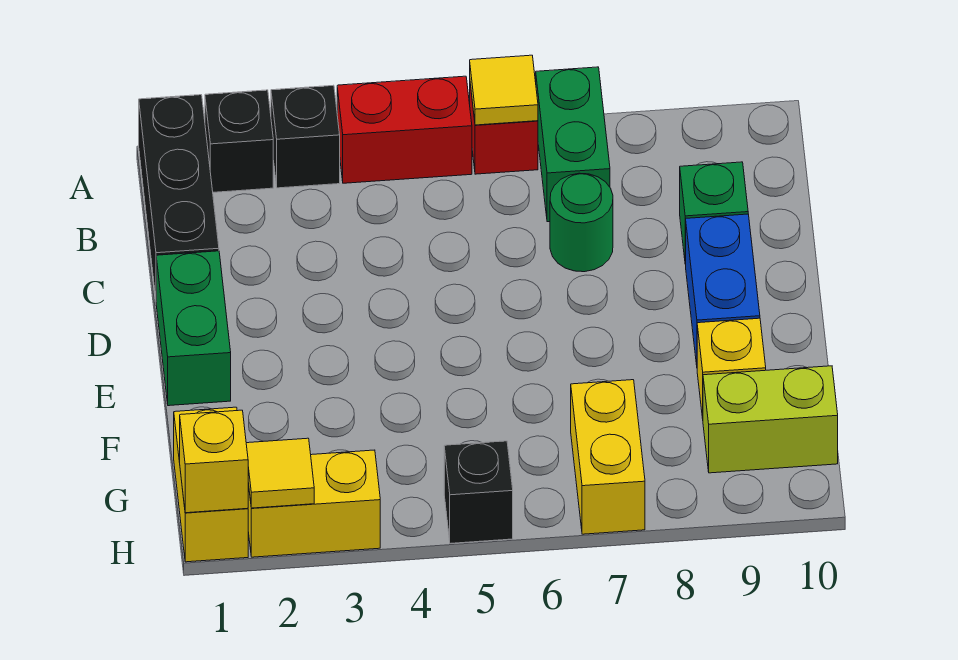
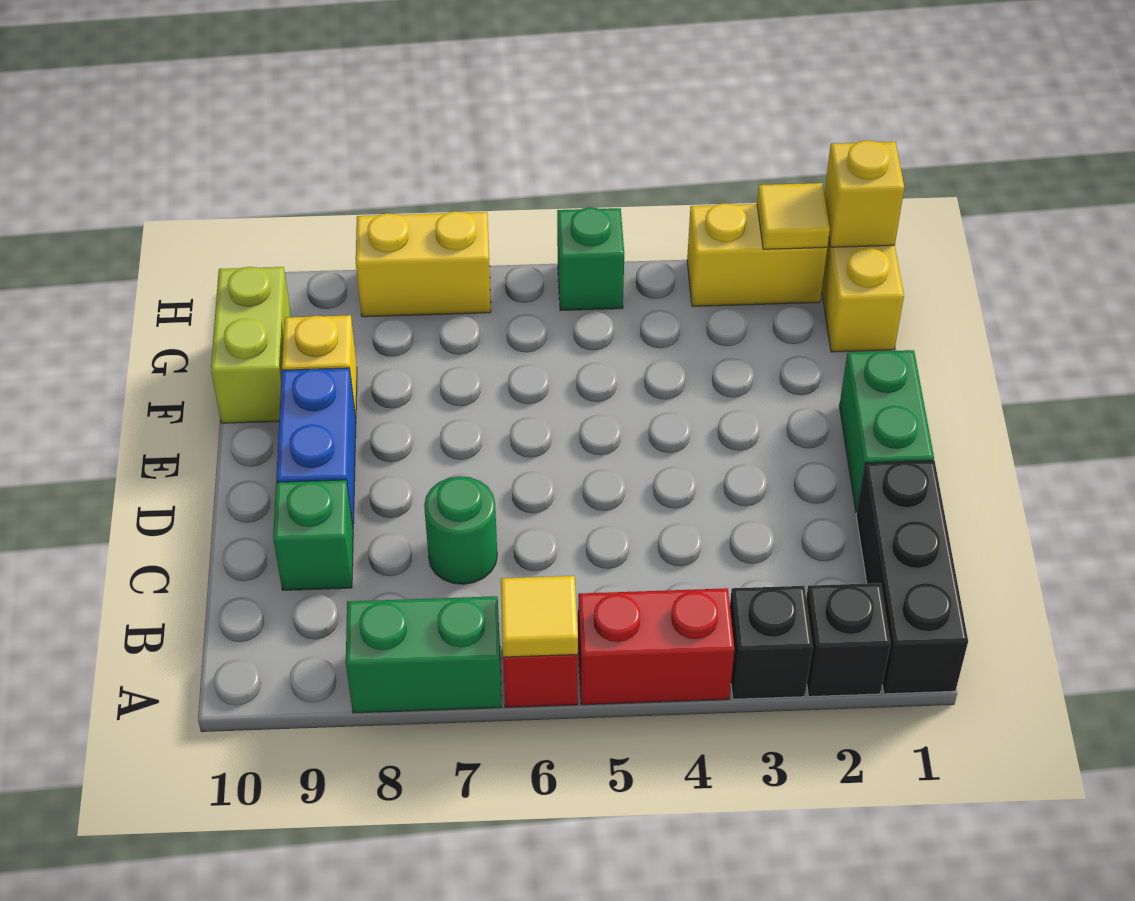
green 1x2 brick [536,67,610,222] -> green 1x2 brick turned to [346,596,501,713]
yellow 1x2 brick [571,380,645,534] -> yellow 1x2 brick turned to [356,211,491,317]
lime 1x2 brick [703,366,838,473] -> lime 1x2 brick turned to [211,267,291,423]
black 1x1 brick [444,441,513,543] -> green 1x1 brick [557,207,624,311]

